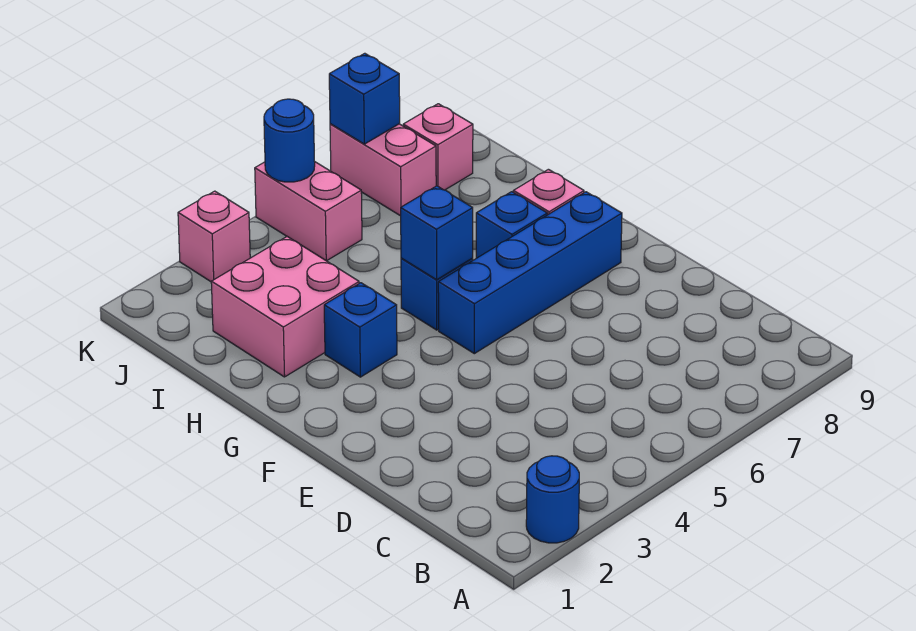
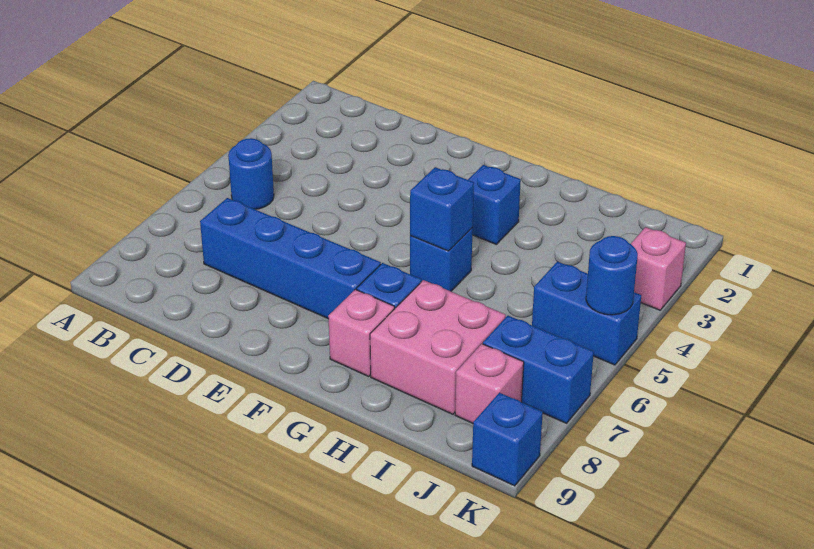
blue 1x1 round brick [526,456,579,543] -> blue 1x1 round brick moved to [228,138,274,209]
blue 1x4 brick [438,192,622,354] -> blue 1x4 brick turned to [200,198,381,319]
pink 2x2 brick [211,237,359,377] -> pink 2x2 brick moved to [370,280,506,414]
pink 1x2 brick [255,162,362,261] -> blue 1x2 brick [532,262,641,365]
pink 1x2 brick [330,124,436,216] -> blue 1x2 brick [483,316,594,423]
blue 1x1 brick [329,53,400,144] -> blue 1x1 brick moved to [472,393,543,486]

